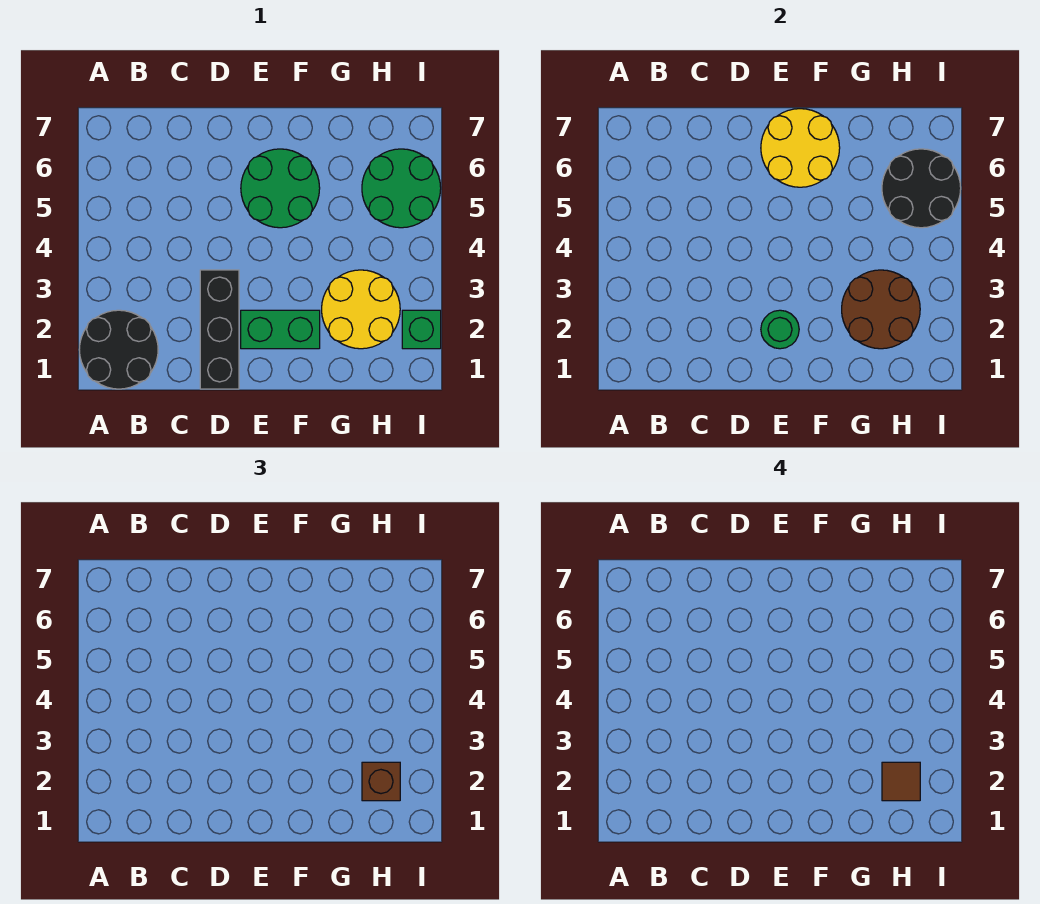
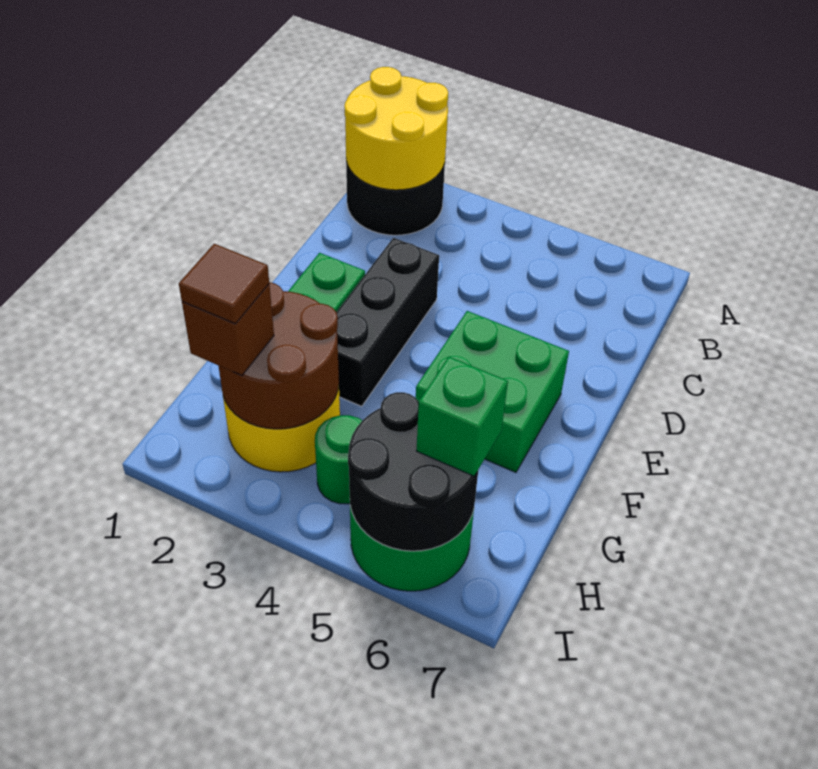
black 1x3 brick [200,270,239,389] -> black 1x3 brick turned to [336,238,439,406]
green 1x1 round brick [761,310,799,349] -> green 1x1 round brick moved to [315,415,362,504]
green 2x2 round brick [241,149,320,228] -> green 2x2 brick [416,311,569,472]
yellow 2x2 round brick [761,109,840,187] -> yellow 2x2 round brick moved to [344,67,448,190]
green 1x1 brick [402,310,441,349] -> green 1x1 brick moved to [416,357,508,476]

